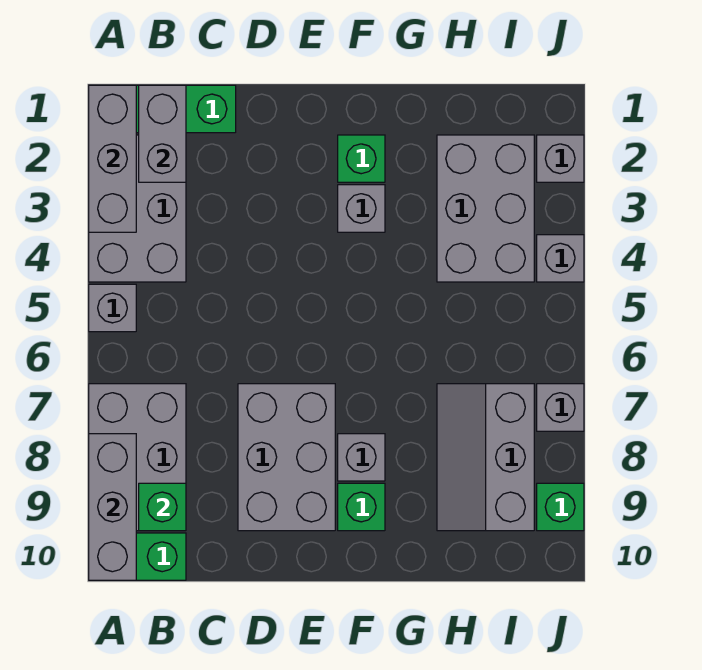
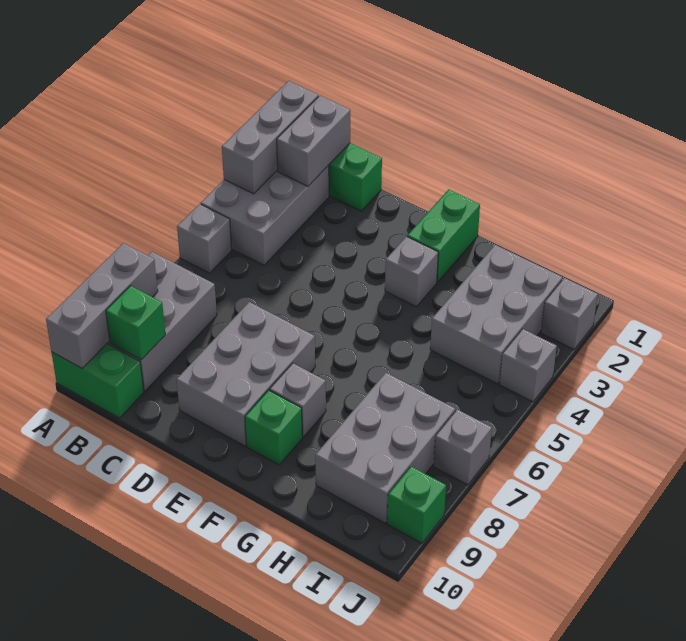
green 1x1 brick [338,135,385,182] -> green 1x2 brick [407,189,480,282]
grey 2x3 slope [437,384,534,531] -> grey 2x3 brick [315,373,455,523]

